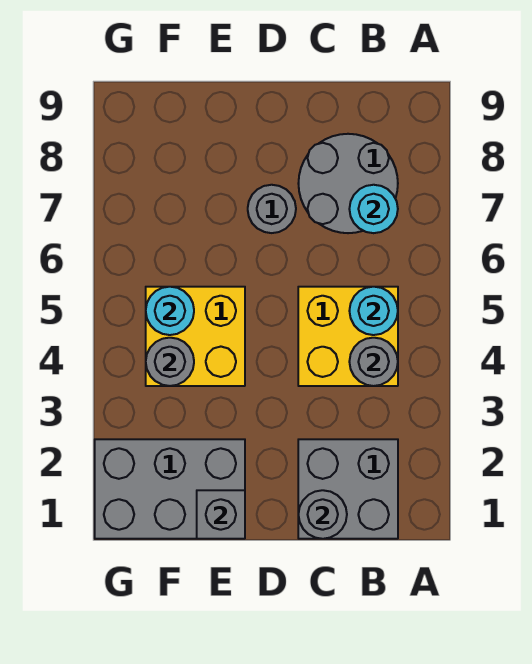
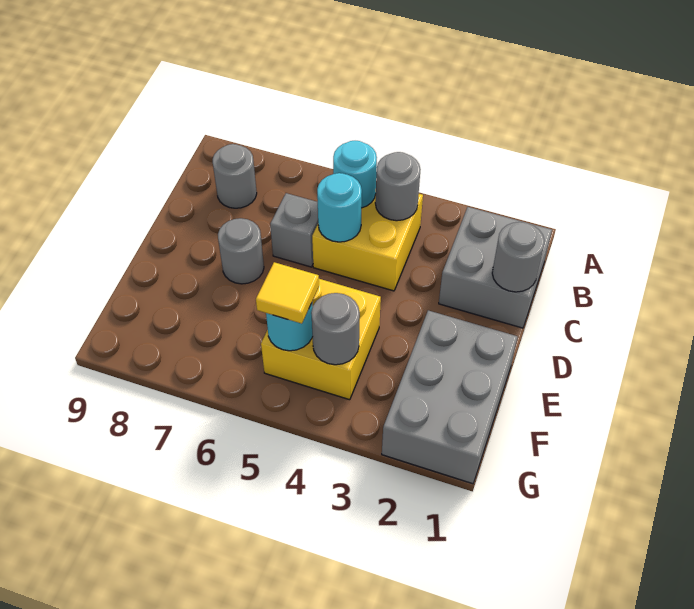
grey 2x2 round brick [298,134,398,233] -> grey 1x1 round brick [213,144,257,208]
cyan 1x1 round brick [349,185,398,233] -> cyan 1x1 round brick moved to [317,173,362,242]
grey 1x1 brick [197,490,245,539] -> grey 1x1 brick moved to [270,193,318,267]
none -> yellow 1x1 tile [256,262,319,324]

